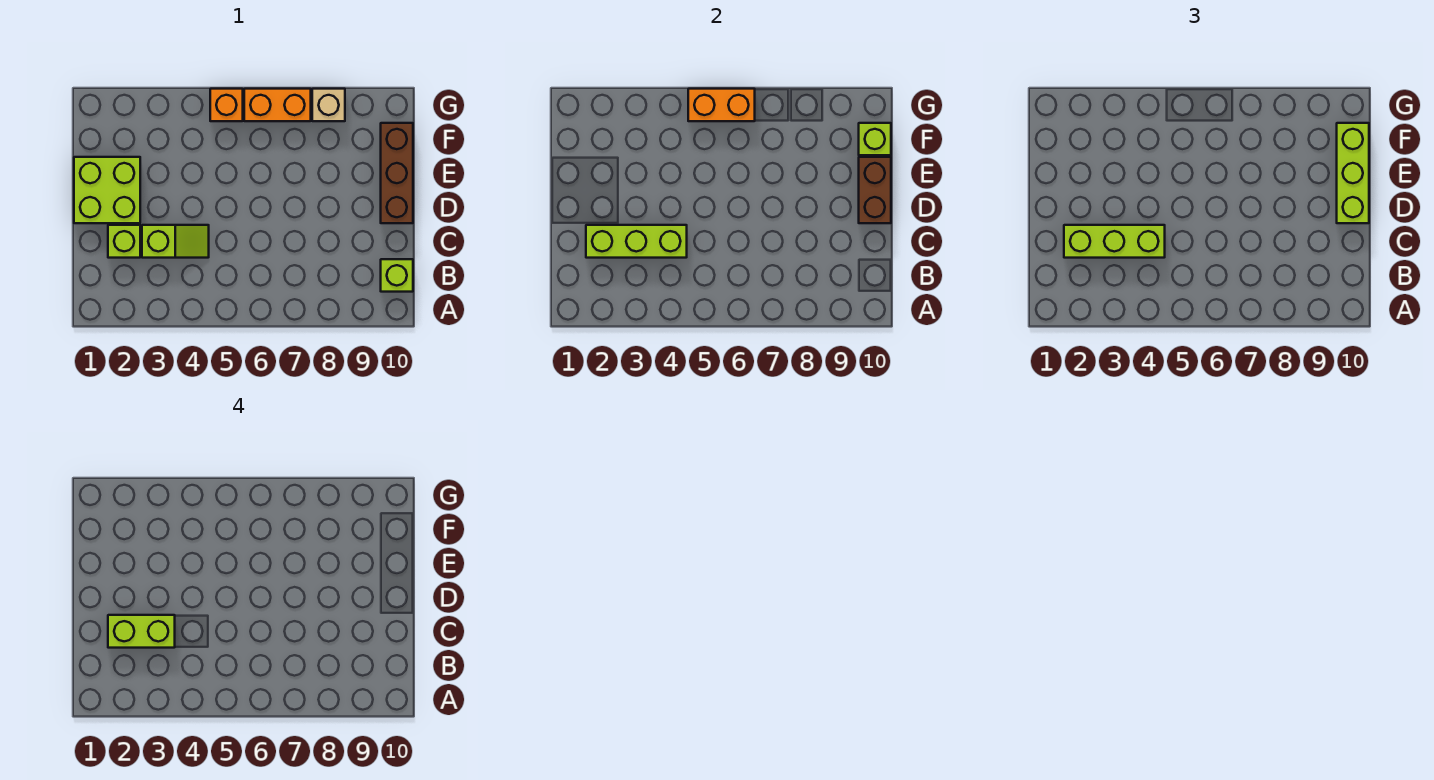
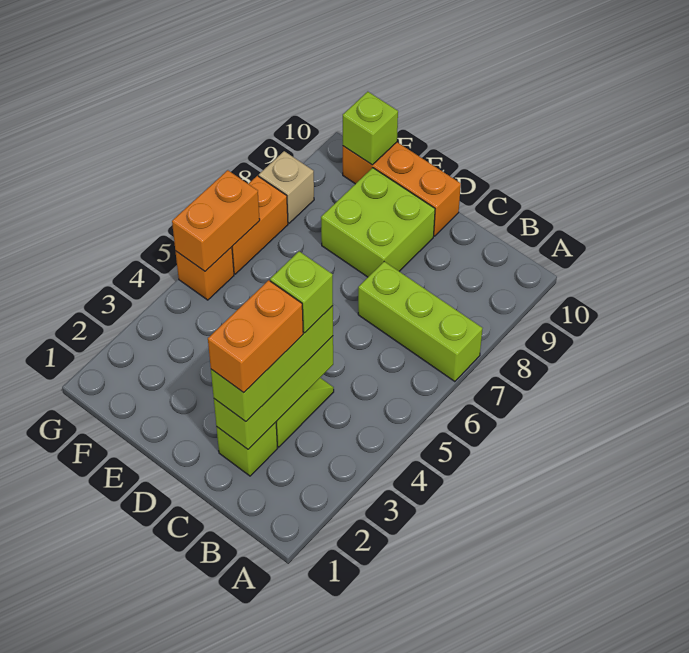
lime 1x1 brick [381,259,413,292] -> lime 1x1 brick moved to [270,251,333,333]
lime 1x2 brick [108,615,175,648] -> orange 1x2 brick [208,280,303,393]
lime 2x2 brick [74,157,140,223] -> lime 2x2 brick moved to [321,168,435,277]
brown 1x3 brick [381,123,413,223] -> orange 1x3 brick [343,142,461,236]
brown 1x2 brick [859,157,891,223] -> none
lime 1x3 brick [1337,123,1369,223] -> lime 1x3 brick moved to [358,262,483,382]

